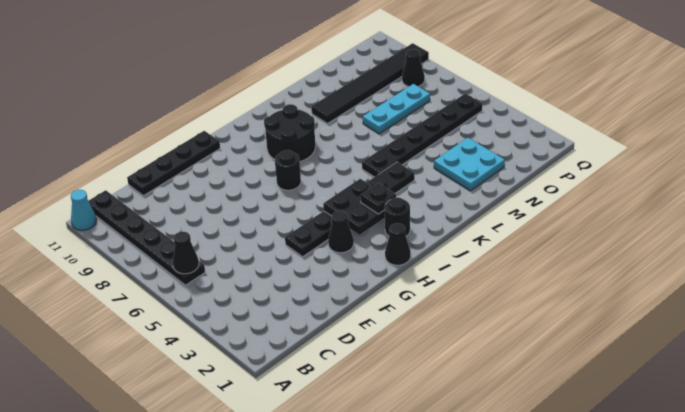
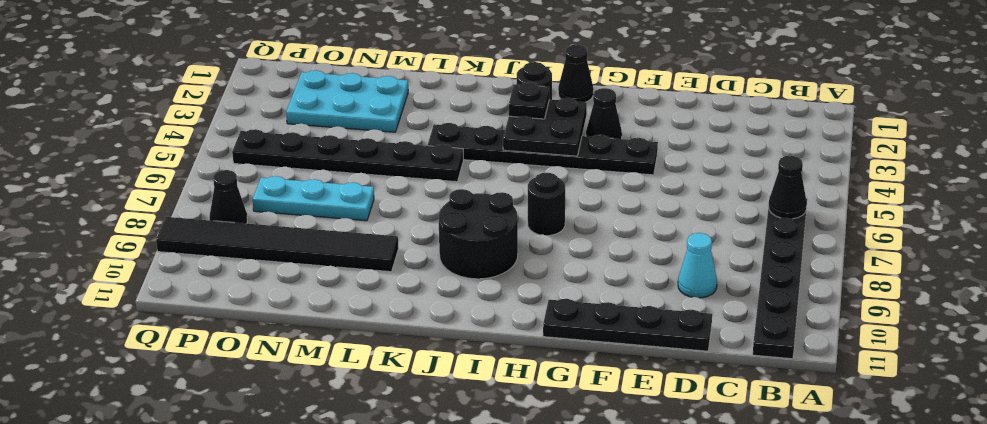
cyan 1x1 cone [71,190,96,230] -> cyan 1x1 cone moved to [678,233,717,298]
cyan 2x2 plate [434,138,505,191] -> cyan 2x3 plate [286,70,408,132]

